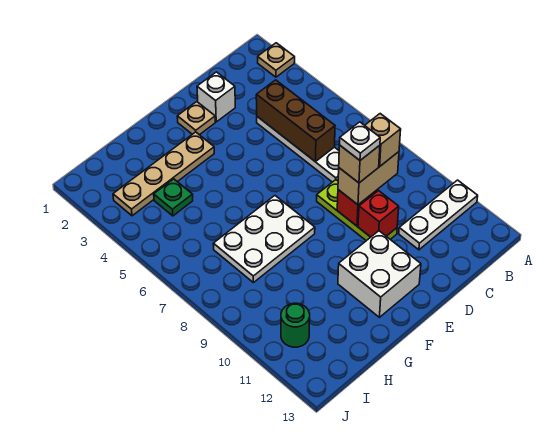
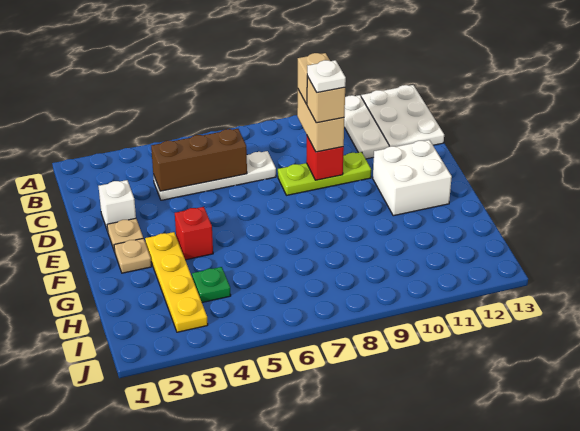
tan 1x1 plate [258,43,295,77] -> tan 1x1 plate moved to [114,238,151,273]
red 1x1 brick [358,191,399,237] -> red 1x1 brick moved to [175,207,213,260]
tan 1x4 plate [113,132,214,216] -> yellow 1x4 plate [145,232,208,332]
white 2x3 plate [213,196,315,283] -> white 2x3 plate moved to [361,85,444,147]
green 1x1 round brick [281,303,310,347] -> none

